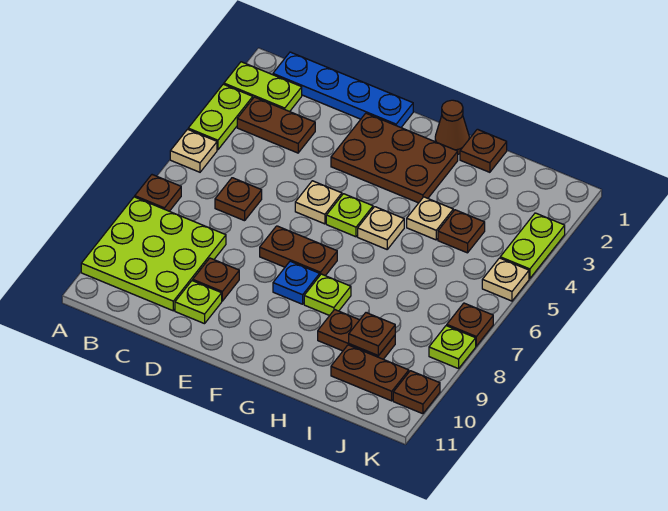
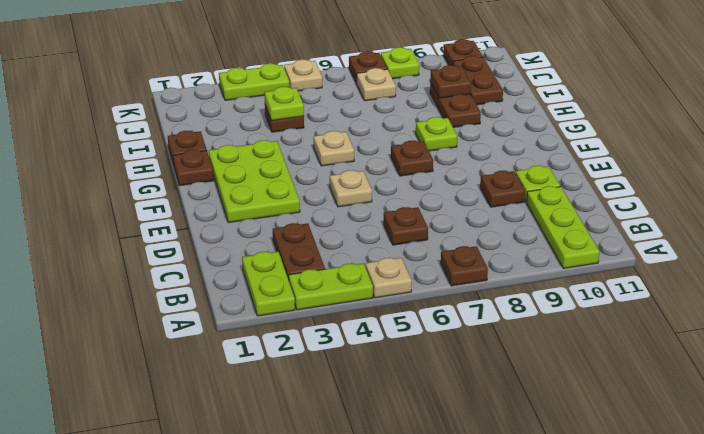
lime 3x3 plate [81,197,226,311] -> lime 1x3 plate [527,186,600,269]
blue 1x4 plate [273,52,413,127] -> none
brown 2x3 plate [331,113,458,203] -> lime 2x3 plate [209,140,300,223]
brown 1x2 plate [260,226,337,276] -> brown 1x1 plate [391,141,433,176]
lime 1x1 plate [326,194,373,237] -> lime 1x1 plate moved to [264,87,304,121]
blue 1x1 plate [273,261,320,304] -> none
brown 1x1 cone [435,100,469,154] -> brown 1x1 plate [173,150,213,186]
tan 1x1 plate [407,197,453,240] -> tan 1x1 plate moved to [357,68,396,101]

